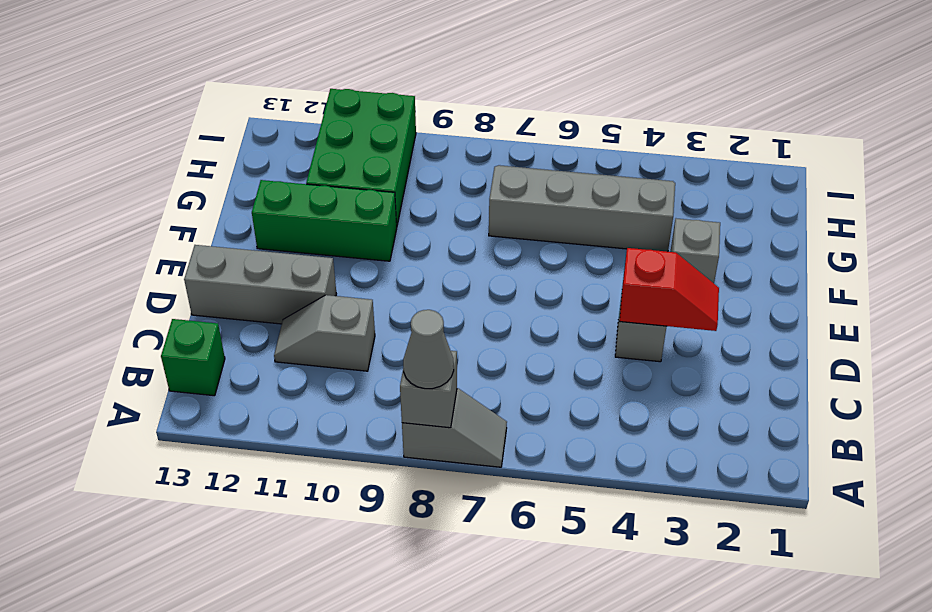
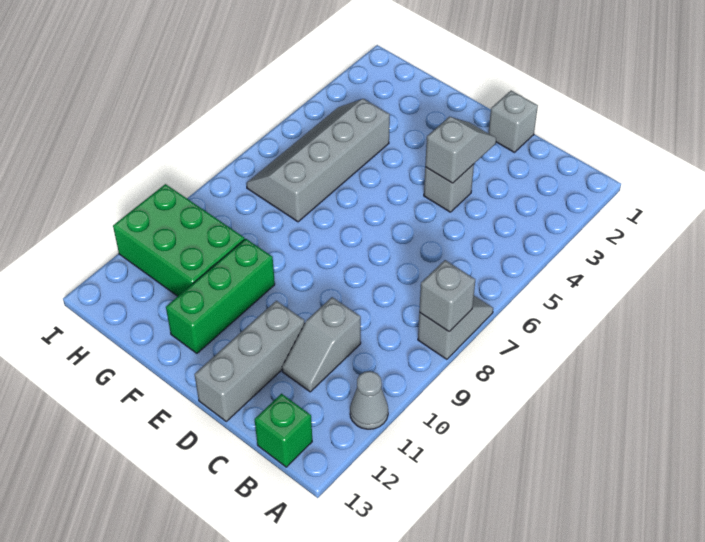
grey 1x1 cone [403,310,454,389] -> grey 1x1 cone moved to [350,371,388,429]
red 1x2 slope [619,248,719,331] -> grey 1x2 slope [425,117,496,183]
grey 1x1 brick [670,219,720,283] -> grey 1x1 brick moved to [488,91,538,152]

